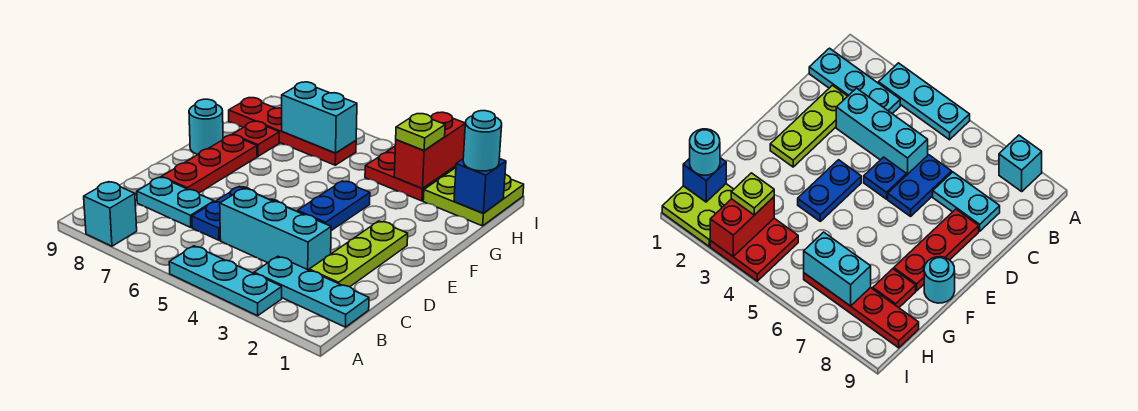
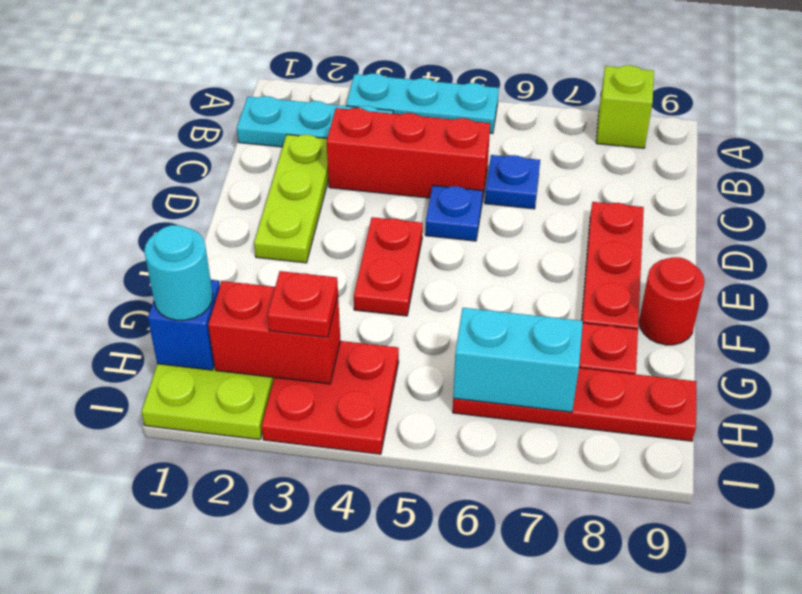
cyan 1x1 brick [84,182,137,246] -> lime 1x1 brick [596,65,654,148]
cyan 1x3 brick [220,188,331,270] -> red 1x3 brick [327,108,490,201]
blue 1x2 plate [192,186,249,240] -> blue 1x1 plate [485,155,540,209]
cyan 1x2 plate [137,177,214,228] -> none
blue 1x2 plate [297,181,370,231] -> red 1x2 plate [354,217,423,316]
cyan 1x1 round brick [189,99,223,154] -> red 1x1 round brick [639,257,705,345]
red 1x2 brick [394,112,465,189] -> red 1x2 brick turned to [208,281,340,384]
lime 1x1 plate [396,114,445,150] -> red 1x1 plate [267,271,338,337]

